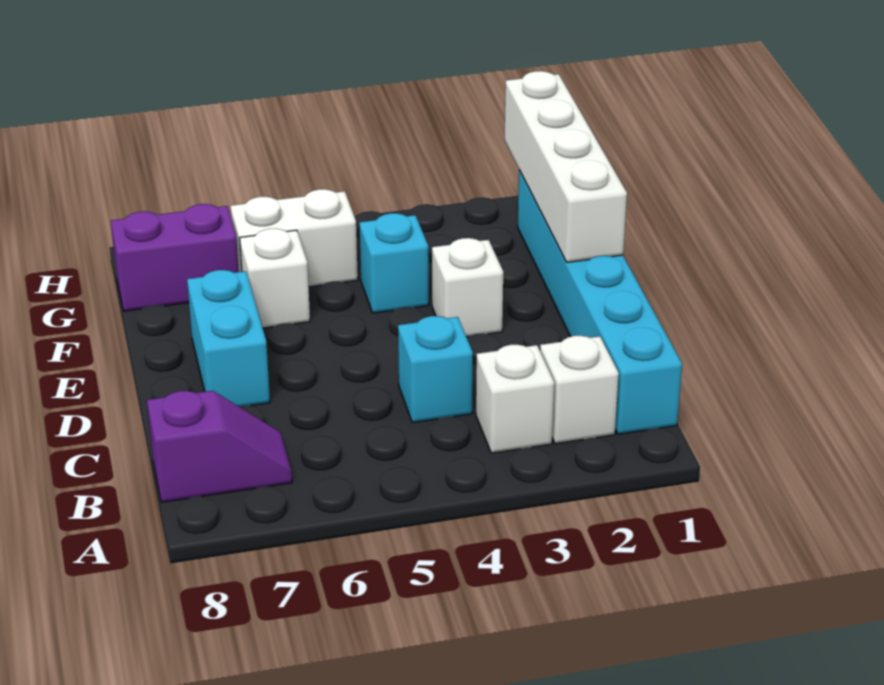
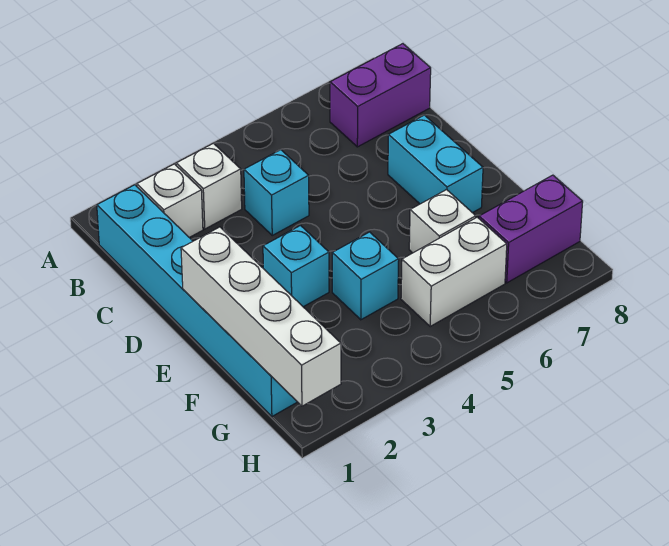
purple 1x2 slope [147,391,292,502] -> purple 1x2 brick [330,44,431,147]
white 1x1 brick [432,238,503,337] -> cyan 1x1 brick [263,226,329,307]

